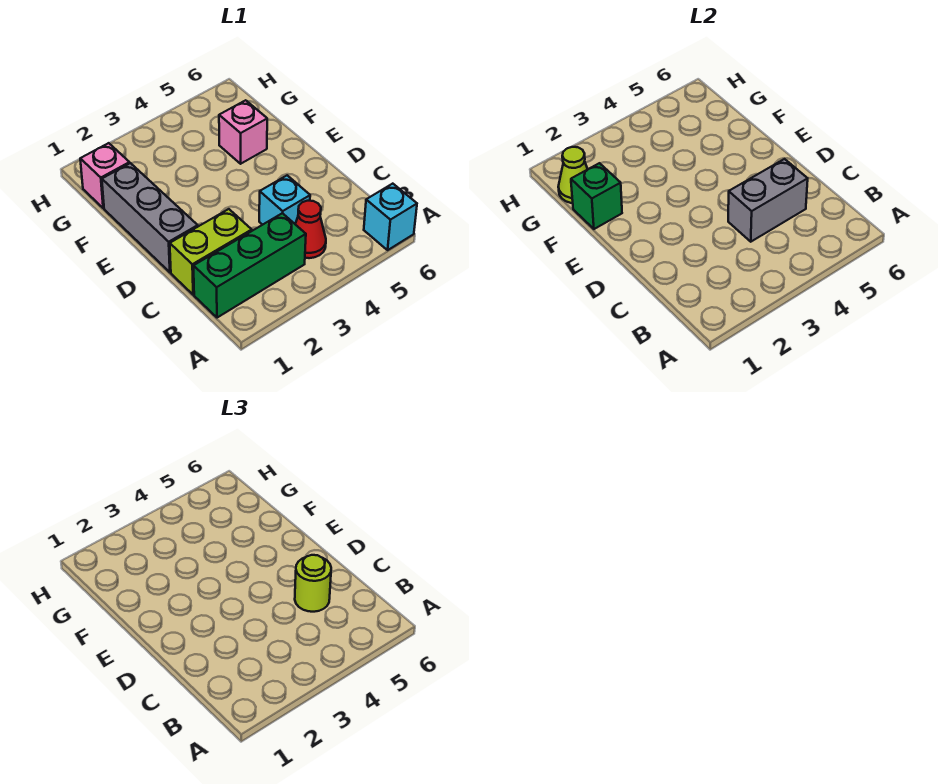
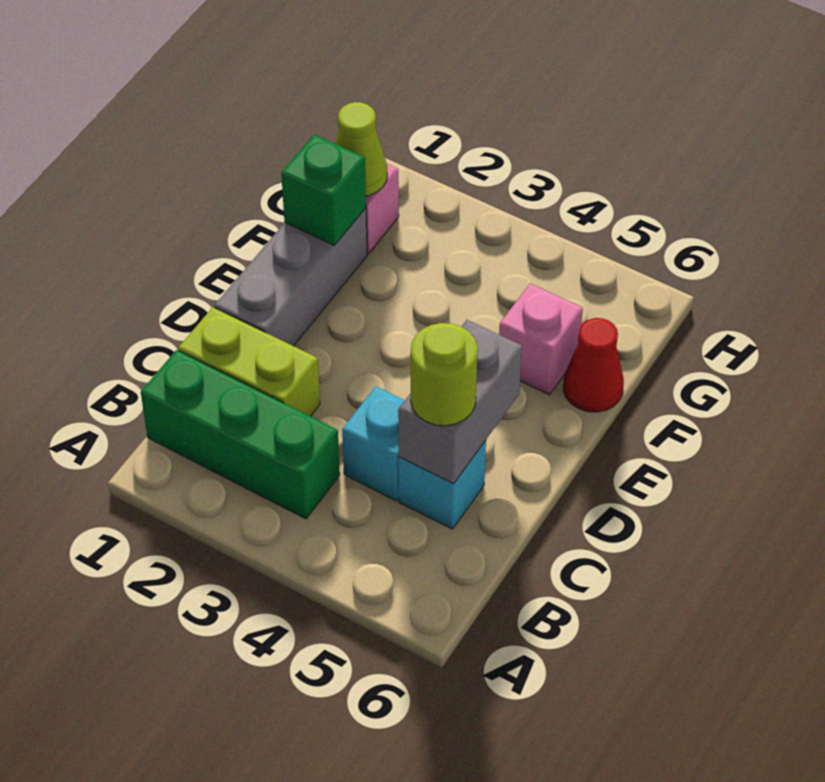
cyan 1x1 brick [364,184,417,250] -> cyan 1x1 brick moved to [399,440,486,529]
red 1x1 cone [295,201,326,258] -> red 1x1 cone moved to [563,318,624,412]
grey 1x2 brick [728,159,808,242] -> grey 1x2 brick turned to [398,320,522,484]

